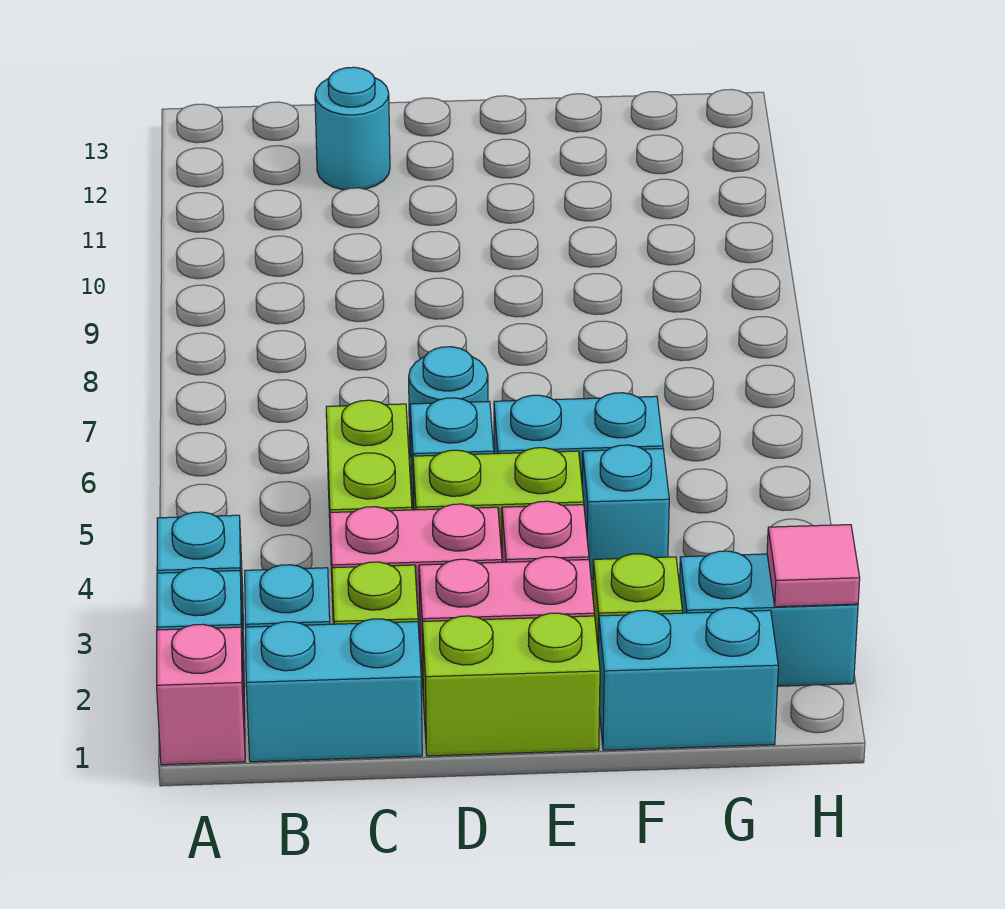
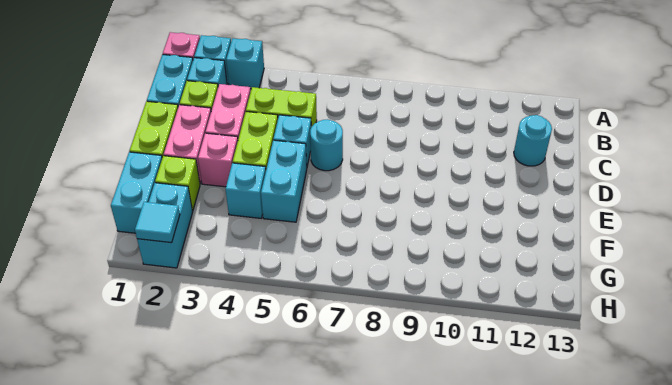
pink 1x1 tile [767,525,860,607] -> cyan 1x1 tile [135,202,180,243]

